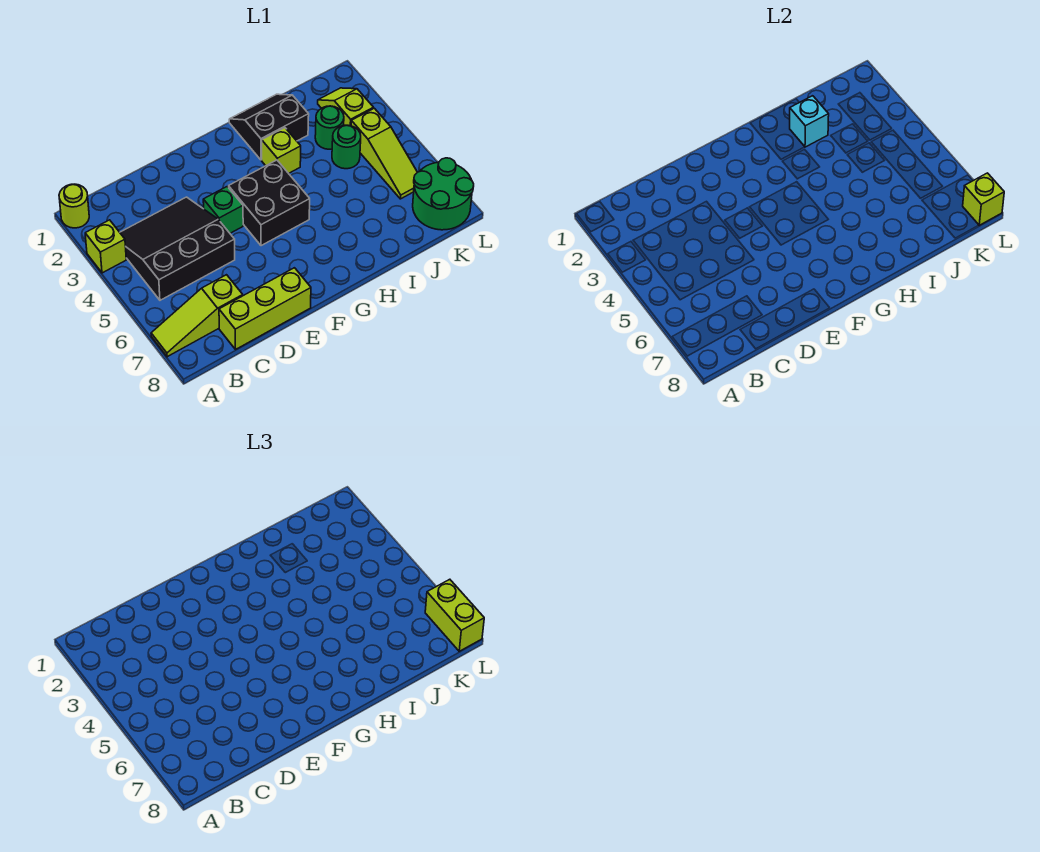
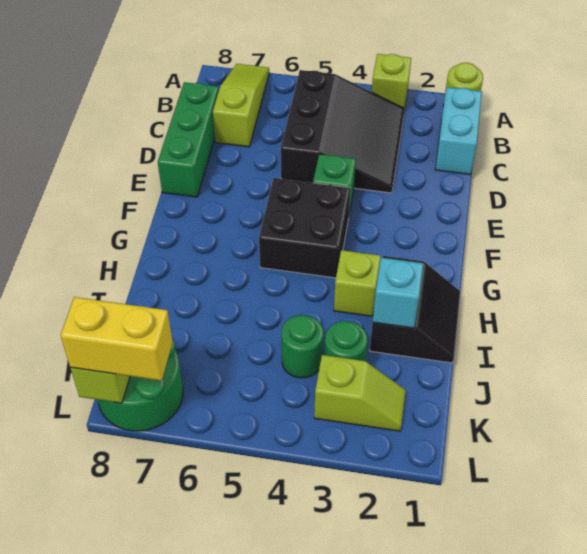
none -> cyan 1x2 brick [435,87,482,175]
lime 1x3 brick [219,268,311,349] -> green 1x3 brick [158,82,219,197]
lime 1x3 slope [351,108,417,199] -> none
lime 1x2 brick [425,579,484,651] -> yellow 1x2 brick [61,297,173,381]

